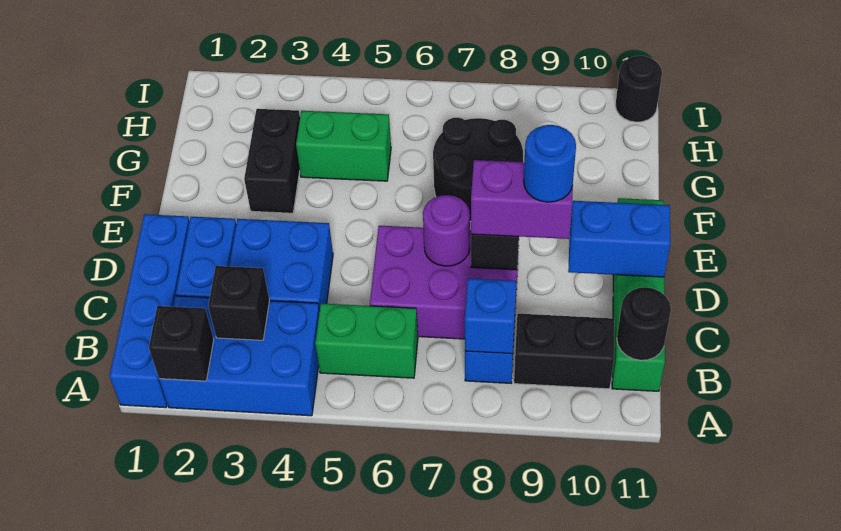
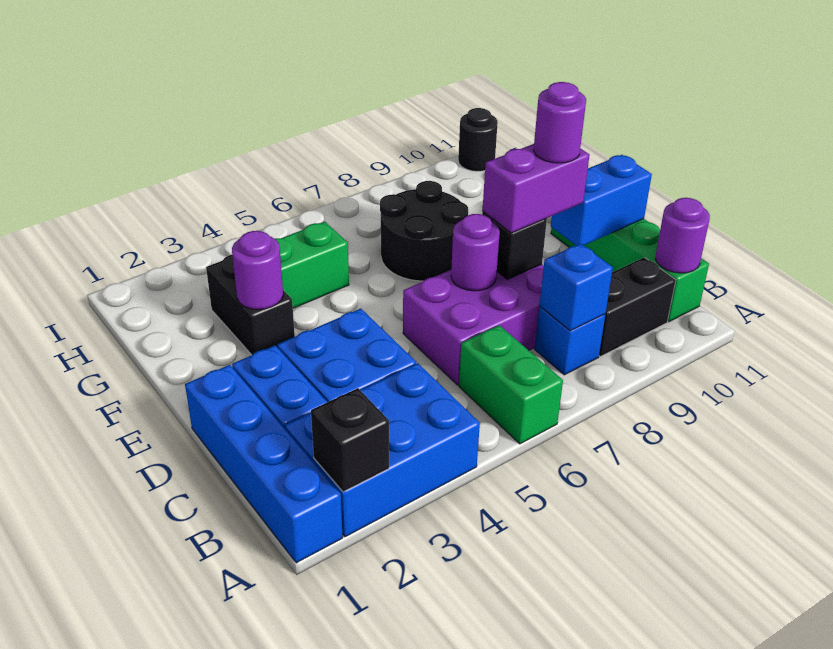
black 1x1 brick [208,266,270,340] -> none
green 1x2 brick [315,303,418,378] -> green 1x2 brick turned to [459,325,563,444]
black 1x1 round brick [617,287,671,360] -> purple 1x1 round brick [655,198,710,273]
blue 1x1 round brick [524,125,576,202] -> purple 1x1 round brick [534,82,586,163]
none -> purple 1x1 round brick [232,231,283,309]

